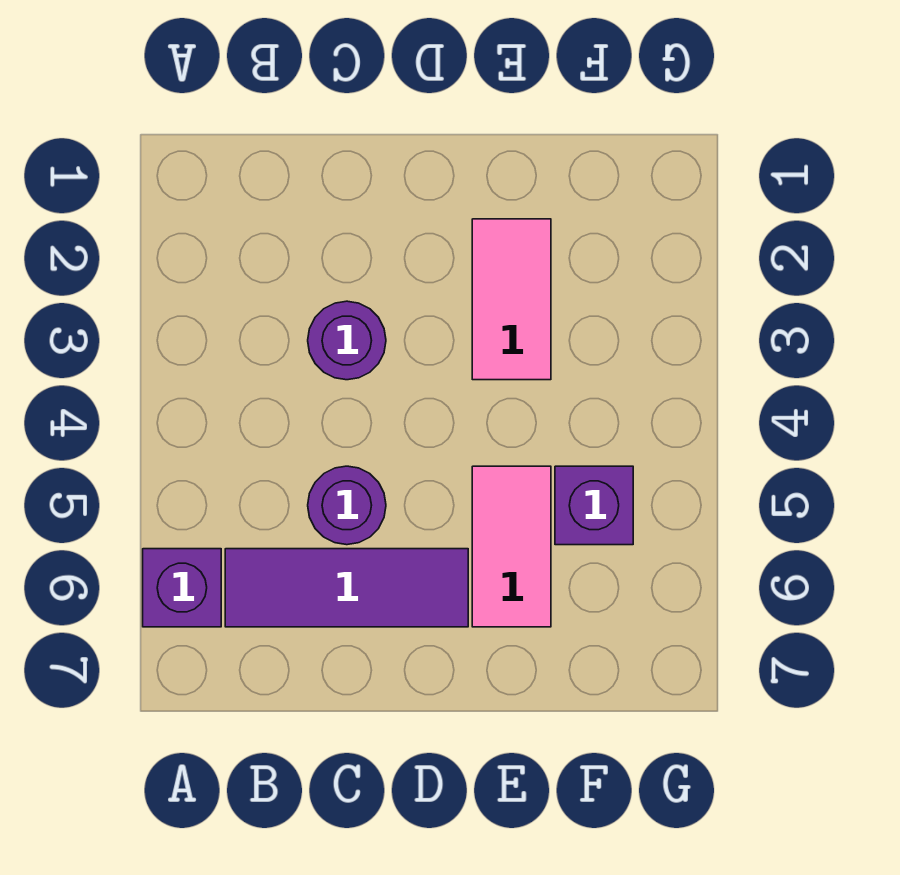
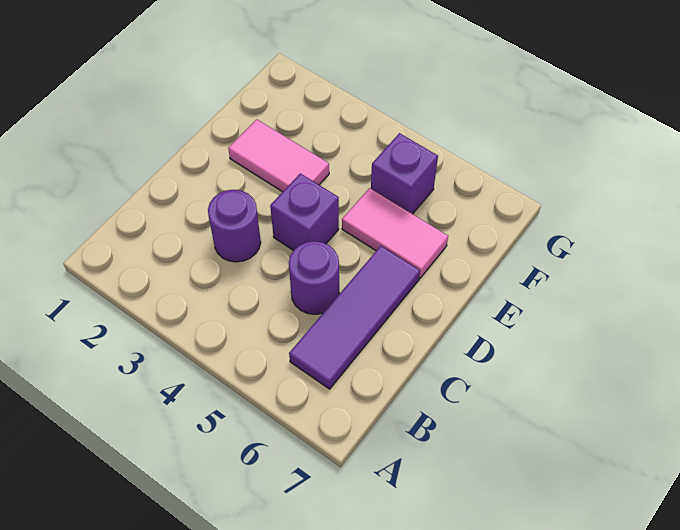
purple 1x1 brick [143,549,221,627] -> purple 1x1 brick moved to [270,173,339,250]

